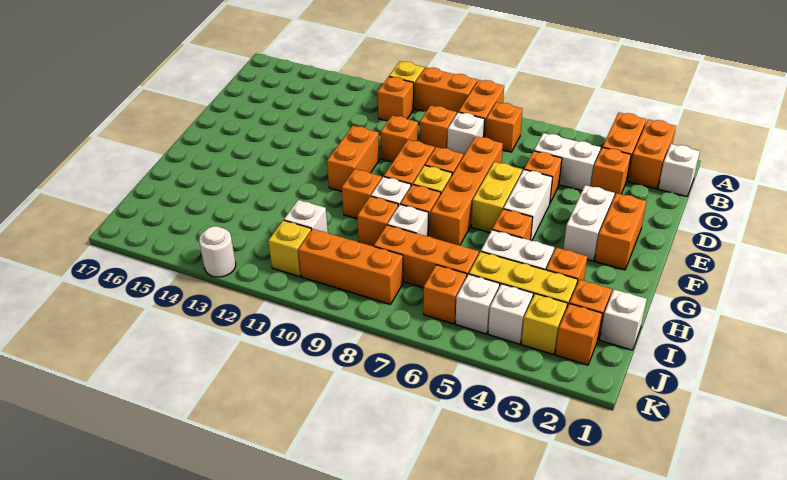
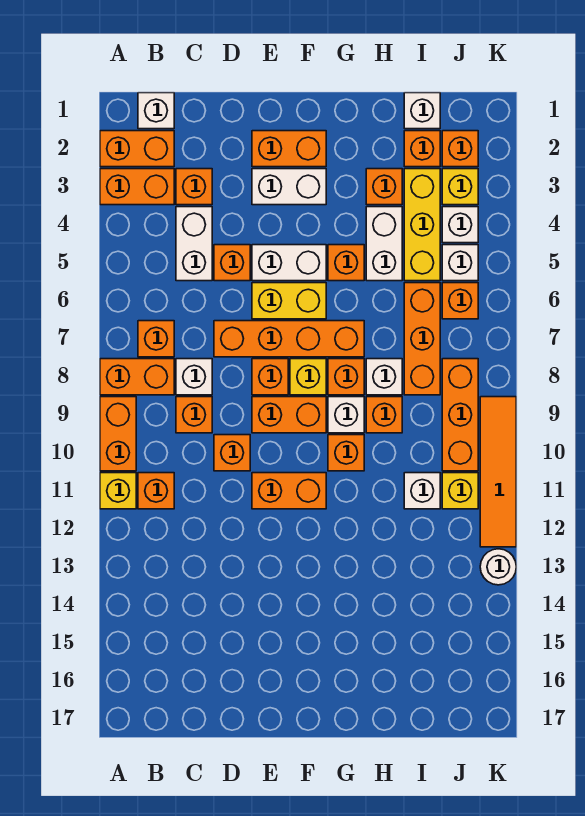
none -> orange 1x4 tile [480,397,516,547]

